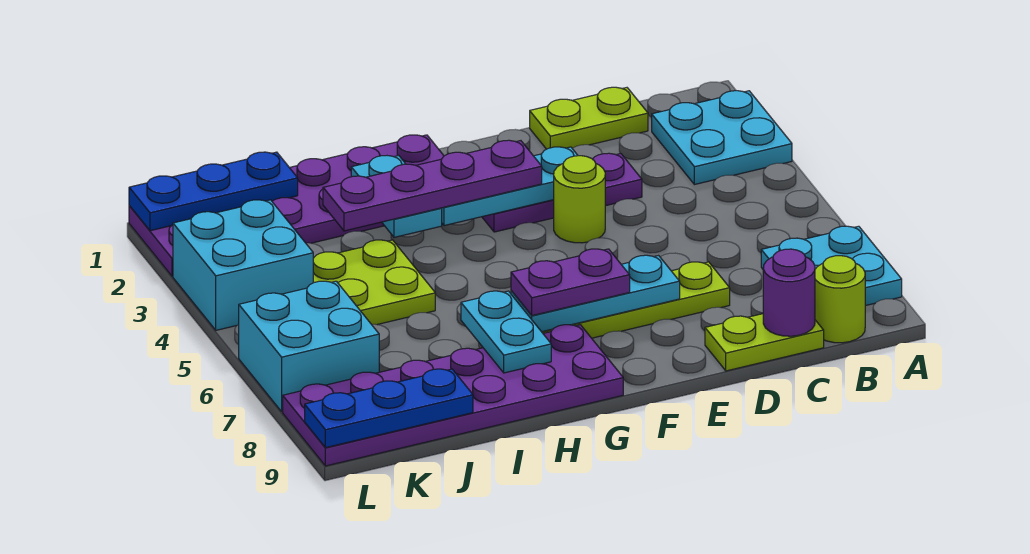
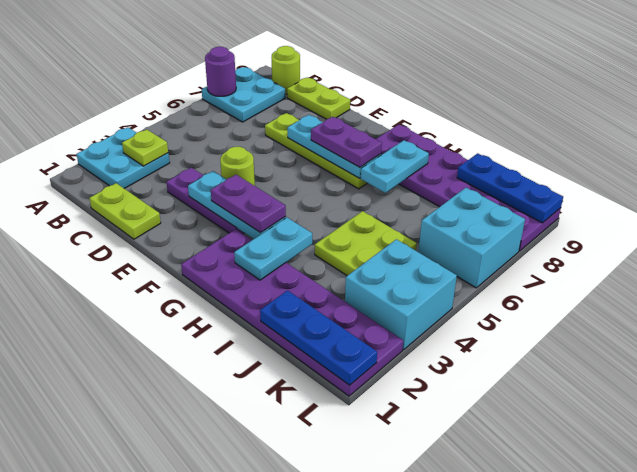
none -> lime 1x1 plate [122,130,168,166]
purple 1x1 round brick [763,249,815,336] -> purple 1x1 round brick moved to [205,47,236,96]
purple 1x4 plate [323,140,542,231] -> purple 1x2 plate [211,175,286,233]

